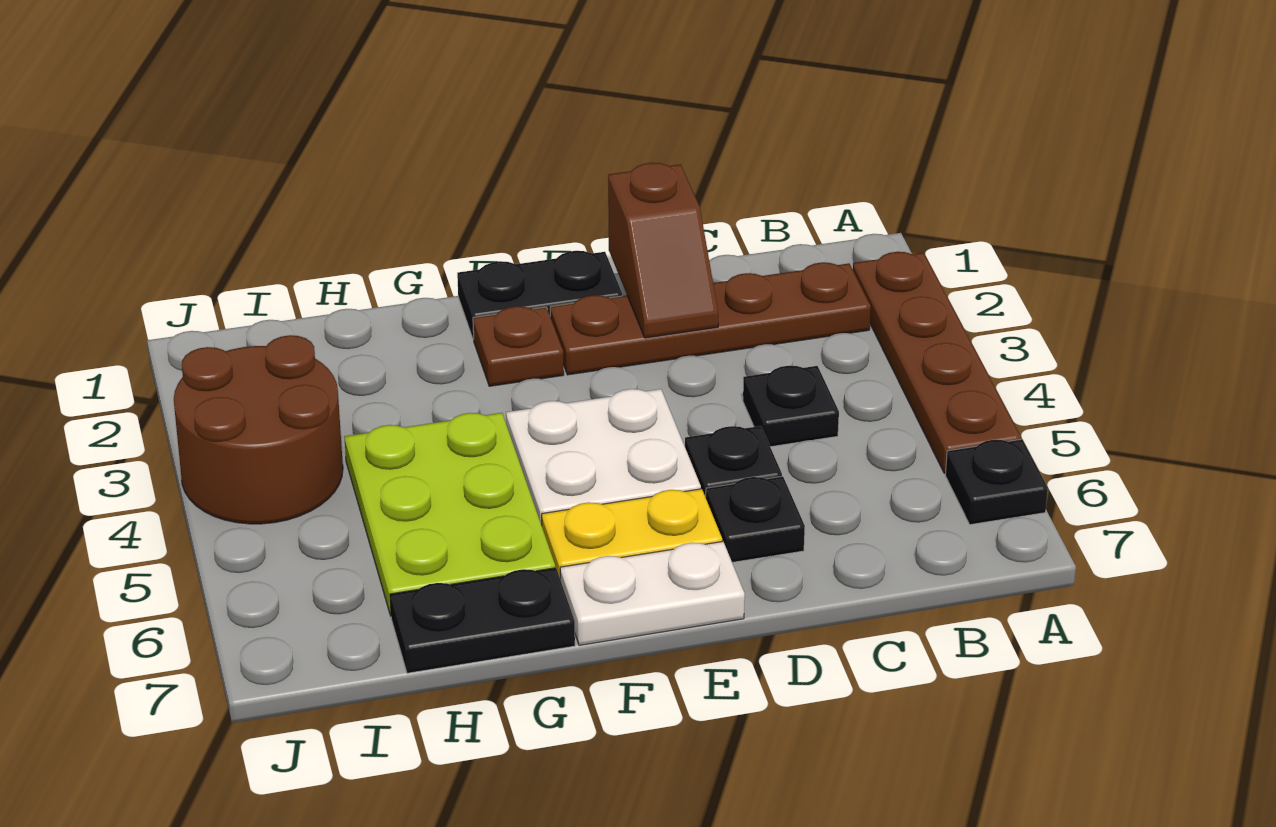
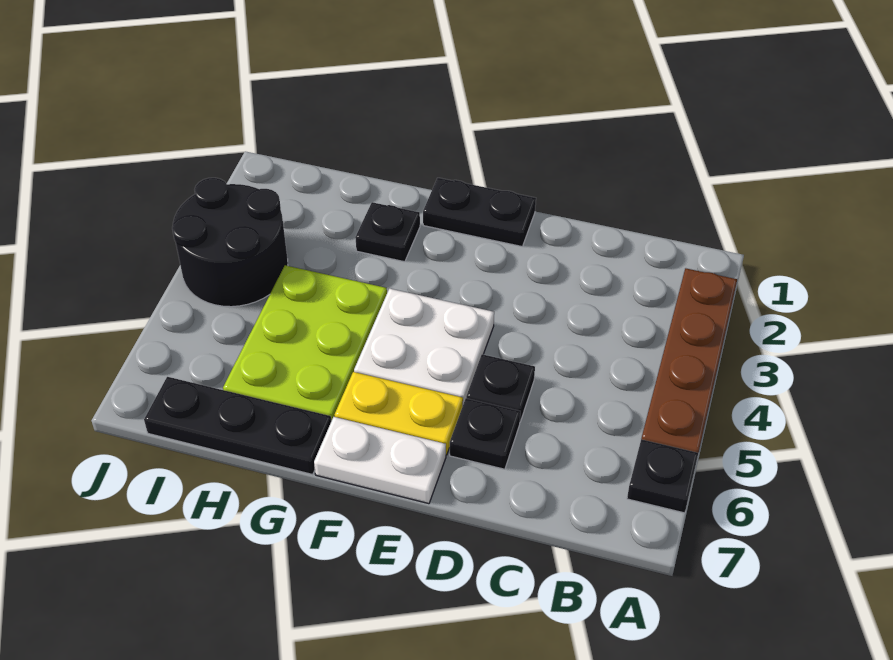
brown 1x4 plate [550,262,871,375] -> none
black 1x1 plate [743,366,839,447] -> black 1x1 plate moved to [355,202,420,262]
brown 1x2 slope [608,163,718,338] -> none
brown 1x1 plate [473,306,564,386] -> none
black 1x2 plate [390,568,575,673] -> black 1x3 plate [144,377,331,474]
brown 2x2 round brick [174,335,343,524] -> black 2x2 round brick [172,178,288,307]

